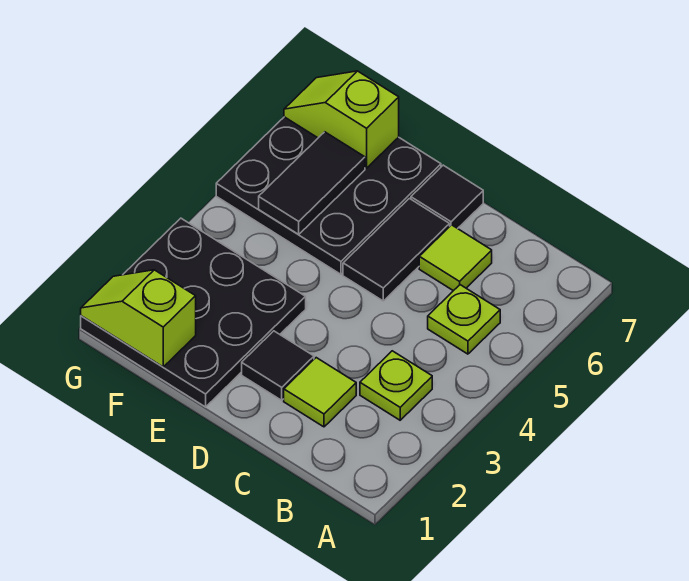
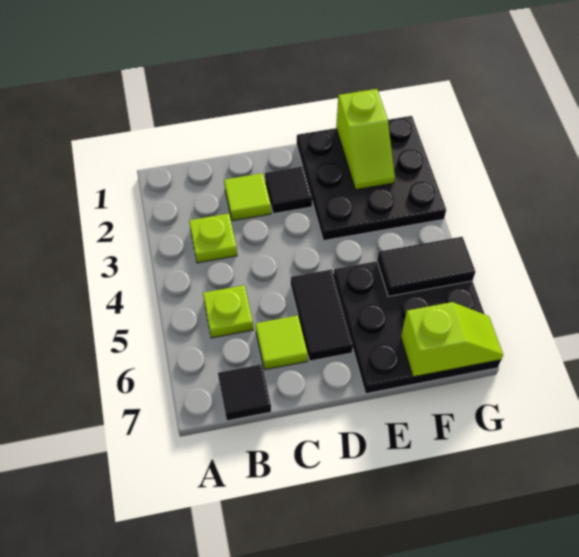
black 1x1 tile [411,165,483,229] -> black 1x1 tile moved to [218,364,271,421]
lime 1x2 slope [81,270,196,367] -> lime 1x2 slope turned to [336,89,395,190]
black 1x2 tile [259,132,365,235] -> black 1x2 tile turned to [377,237,475,296]

